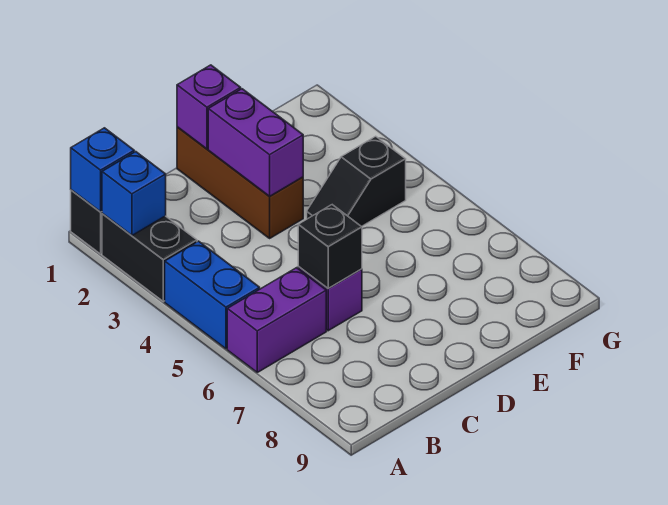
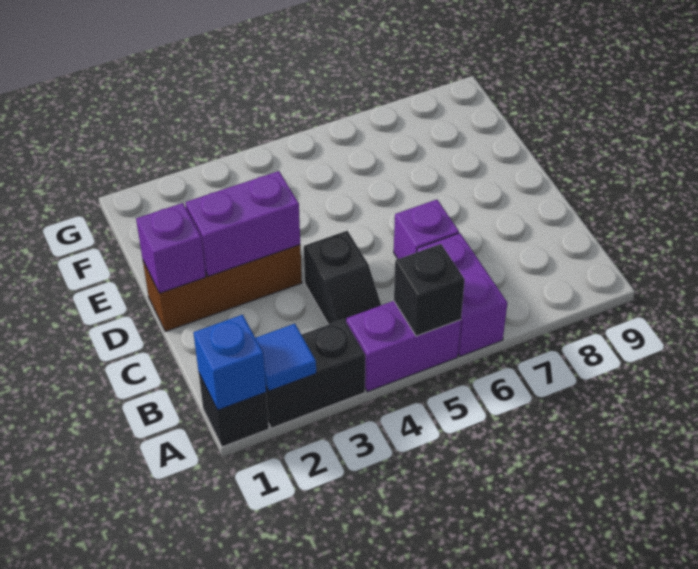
blue 1x1 brick [102,152,166,235] -> blue 1x1 tile [256,324,316,391]
blue 1x2 brick [165,241,260,349] -> purple 1x2 brick [346,301,461,392]
black 1x1 brick [298,205,362,288] -> black 1x1 brick moved to [394,244,465,336]
black 1x2 slope [307,136,406,227] -> black 1x2 slope moved to [304,231,381,325]

